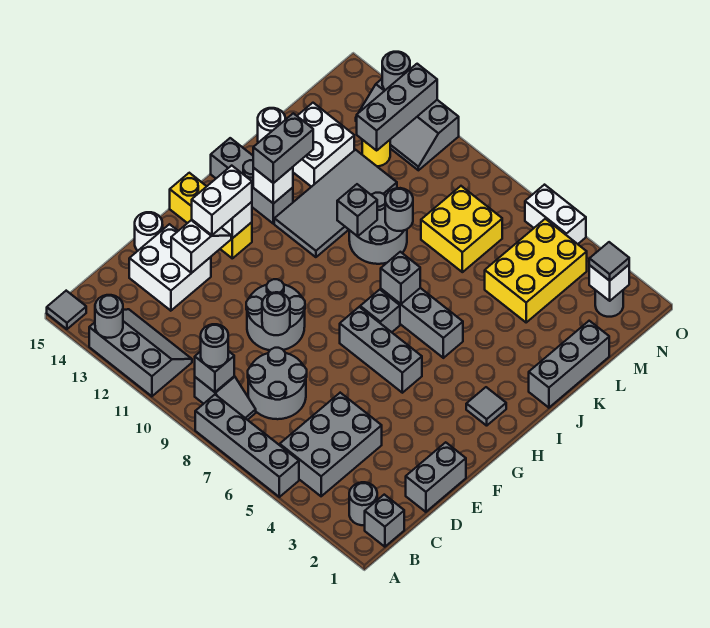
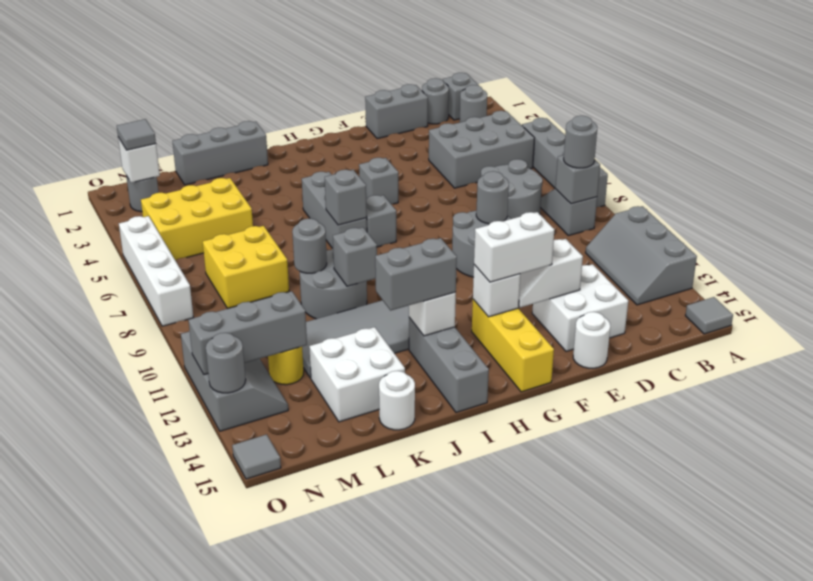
grey 1x1 round brick [95,295,123,338] -> grey 1x1 round brick moved to [422,78,449,124]
grey 1x3 brick [340,307,422,393] -> grey 1x1 brick [359,158,398,204]
grey 1x1 tile [466,387,506,426] -> grey 1x1 tile moved to [232,434,281,479]
white 1x2 brick [525,185,586,244] -> white 1x4 brick [119,216,194,326]

